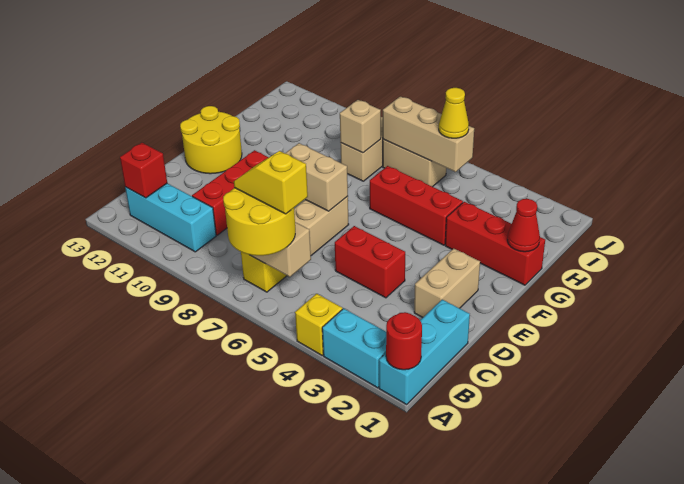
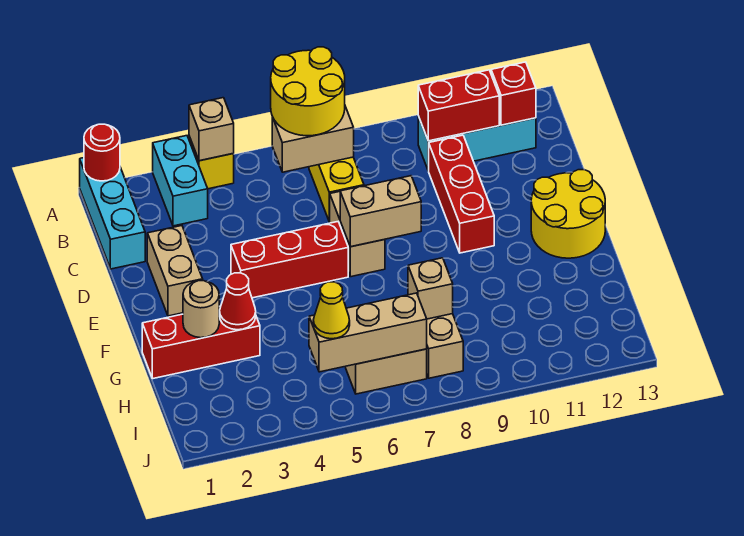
cyan 1x2 brick [322,308,386,388] -> cyan 1x2 brick turned to [153,136,208,226]
none -> tan 1x1 brick [189,98,234,161]
yellow 1x2 slope [234,151,308,214] -> none
red 1x2 brick [335,226,405,298] -> red 1x2 brick moved to [418,70,499,141]
red 1x1 cone [507,199,540,252] -> red 1x1 cone moved to [220,273,256,330]
none -> tan 1x1 round brick [183,281,219,338]
red 1x3 brick [370,166,463,245] -> red 1x3 brick moved to [231,222,348,298]

